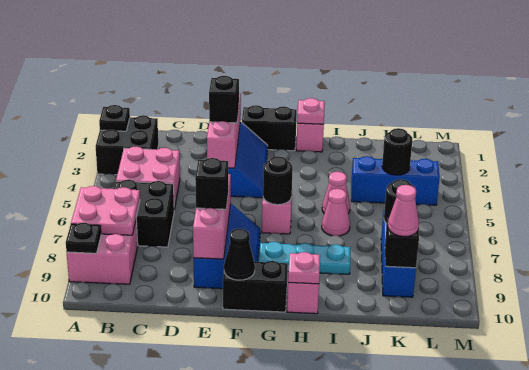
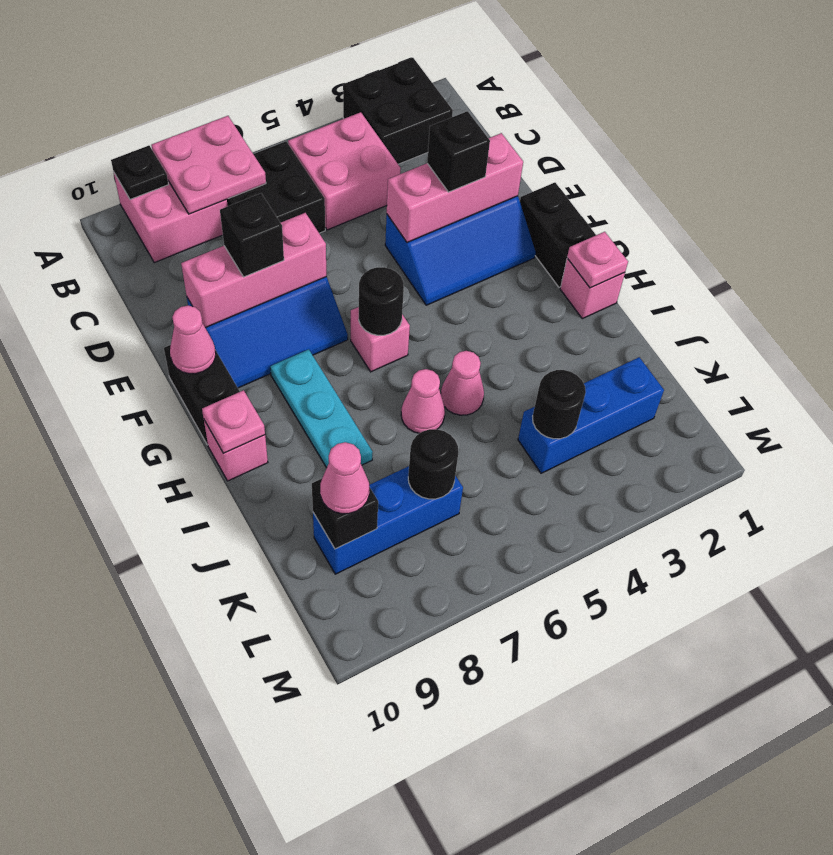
black 1x1 plate [99,105,130,131] -> none
black 1x1 cone [224,229,255,280] -> pink 1x1 cone [170,306,216,374]
blue 1x3 brick [351,156,440,205] -> blue 1x3 brick turned to [518,357,664,473]

